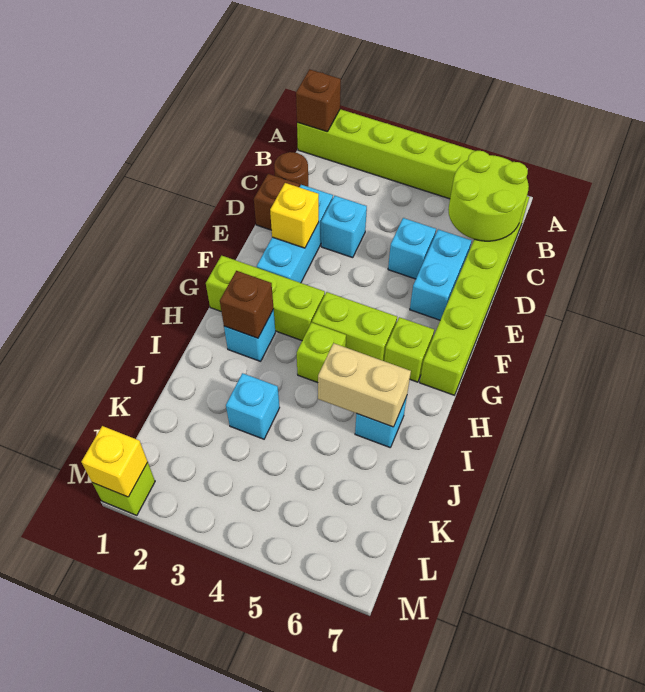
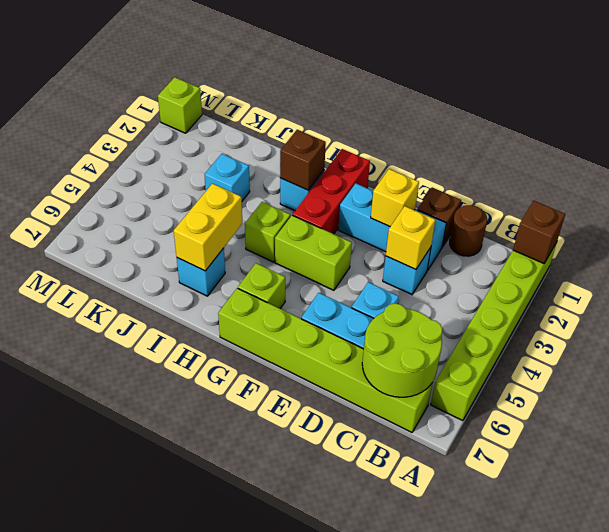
lime 1x3 brick [206,256,325,340] -> red 1x3 brick [293,149,370,234]
lime 1x2 brick [312,292,397,361] -> lime 1x2 brick turned to [275,215,352,290]
tan 1x2 brick [318,343,411,427] -> yellow 1x2 brick [174,184,242,271]
yellow 1x1 brick [81,426,148,497] -> yellow 1x1 brick moved to [386,206,435,269]

